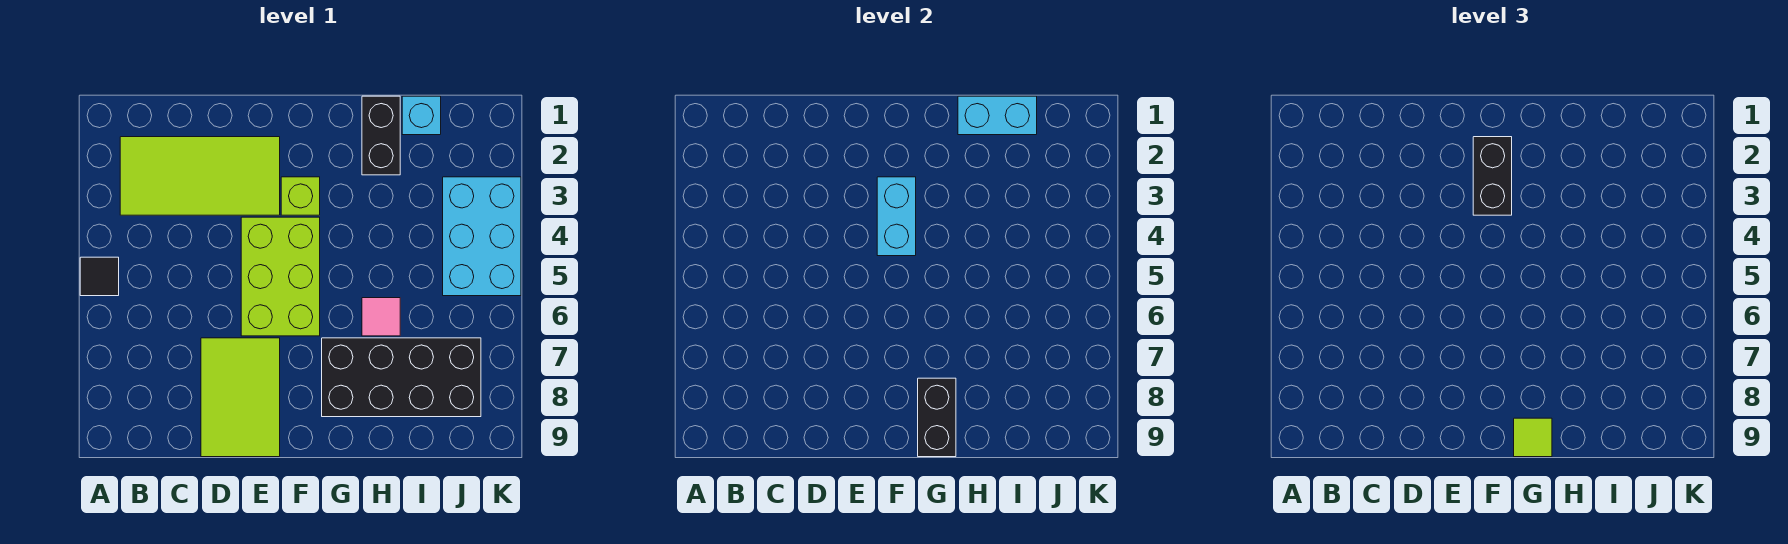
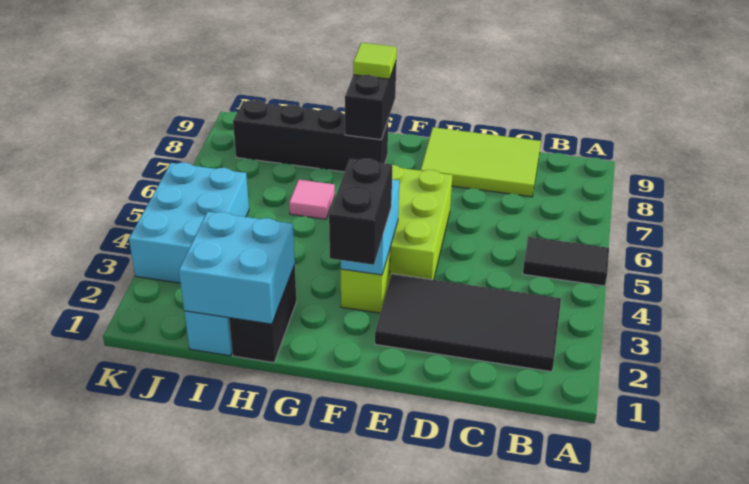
black 1x1 tile [80,257,119,296] -> black 1x2 tile [523,237,609,286]
lime 2x4 tile [120,137,280,215] -> black 2x4 tile [375,274,561,372]
lime 2x3 tile [201,338,280,457] -> lime 2x3 tile turned to [421,127,541,197]
black 2x4 brick [322,338,481,417] -> black 1x4 brick [233,100,388,172]
cyan 1x2 brick [958,96,1037,135] -> cyan 2x2 brick [179,212,295,324]

